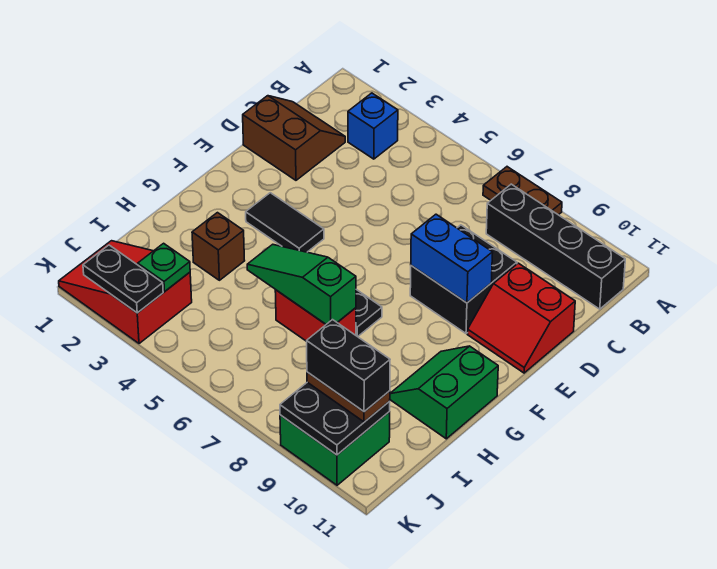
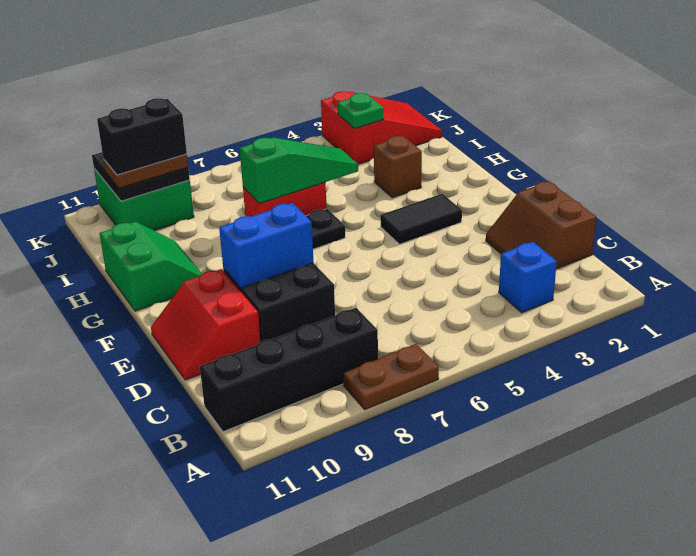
brown 2x2 slope [243,96,345,180] -> brown 2x2 slope turned to [486,181,596,269]
red 2x2 slope [467,263,575,373] -> red 2x2 slope turned to [151,269,260,380]
black 1x2 plate [83,245,163,313] -> none

